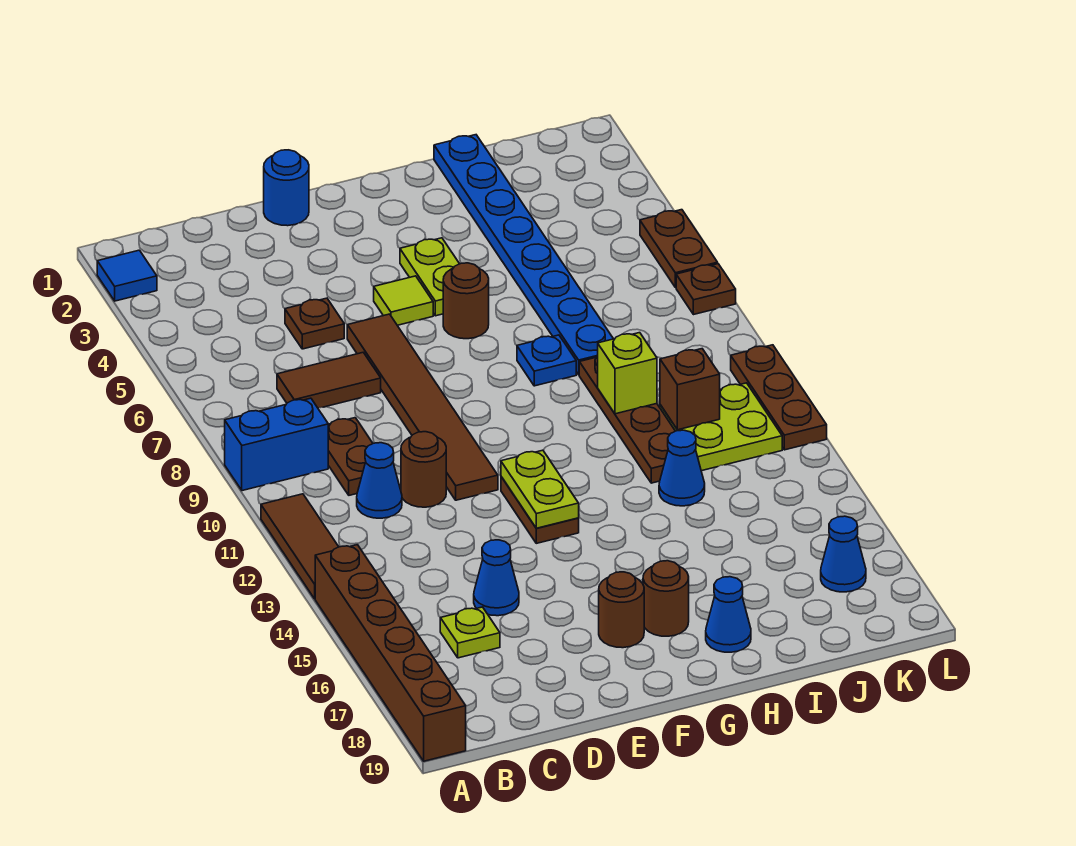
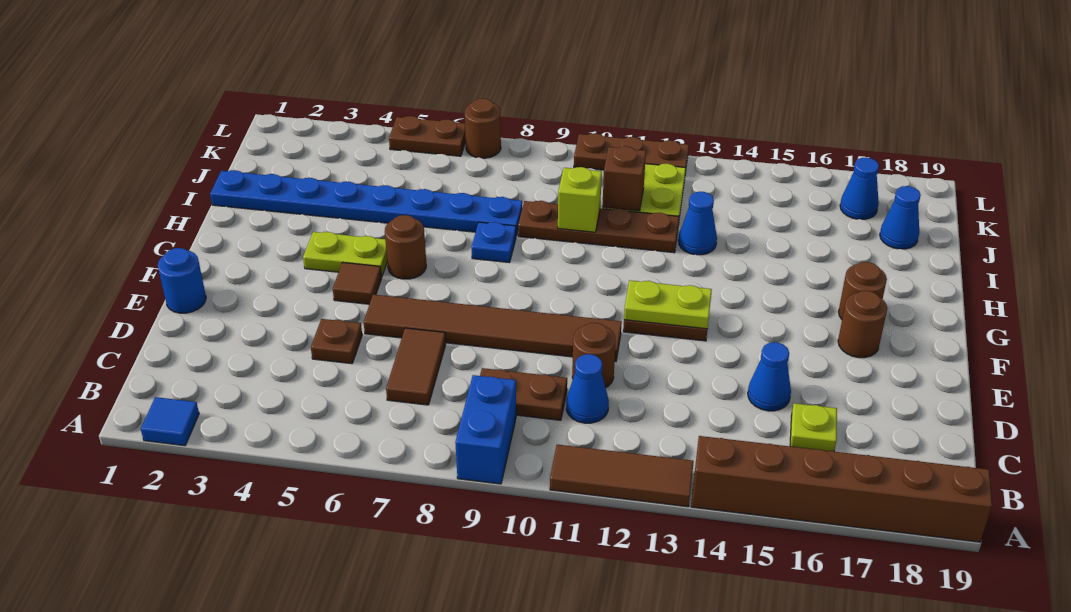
lime 1x1 tile [374,276,433,325] -> brown 1x1 tile [333,263,382,304]
blue 1x1 cone [706,577,751,652] -> blue 1x1 cone moved to [880,186,921,249]
brown 1x1 plate [676,264,736,315] -> brown 1x1 round brick [465,98,501,158]

